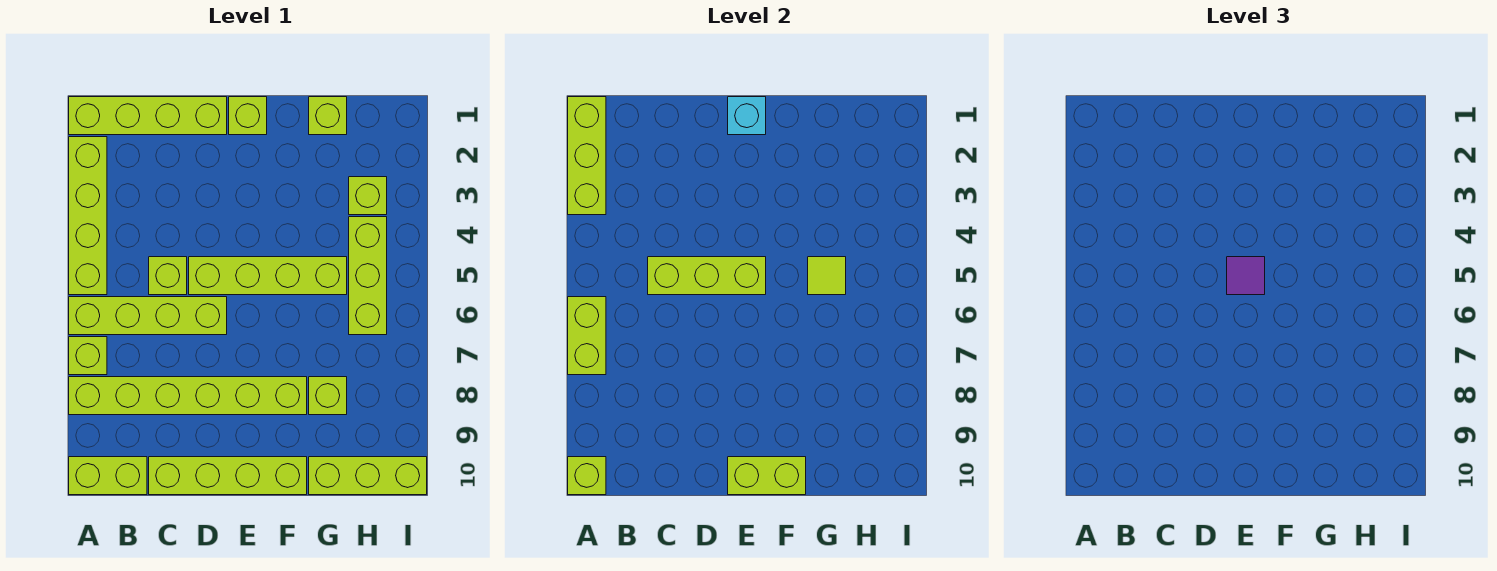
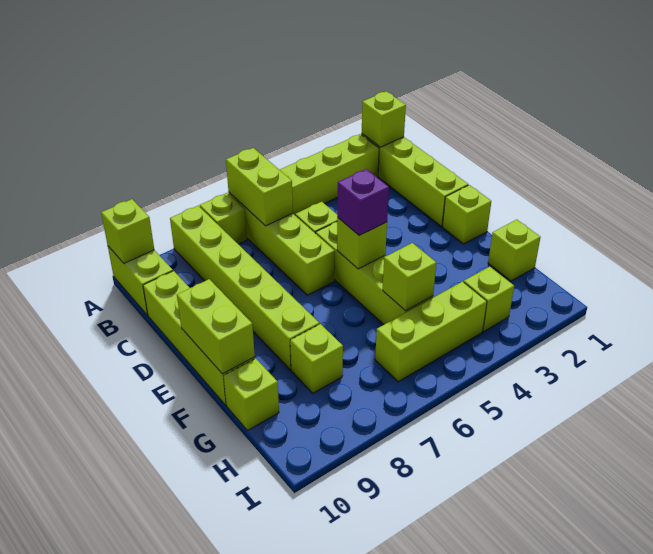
lime 1x3 brick [568,97,606,215] -> lime 1x1 brick [362,91,406,147]
lime 1x2 brick [568,297,606,375] -> lime 1x2 brick turned to [226,148,293,226]
lime 1x3 brick [648,257,766,295] -> lime 1x1 brick [337,218,387,269]
cyan 1x1 brick [728,97,766,135] -> none
purple 1x1 tile [1227,257,1265,295] -> purple 1x1 brick [337,169,389,235]
lime 1x1 tile [808,257,846,295] -> lime 1x1 brick [383,243,436,311]
lime 1x3 brick [309,457,427,495] -> lime 1x1 brick [224,358,279,430]

